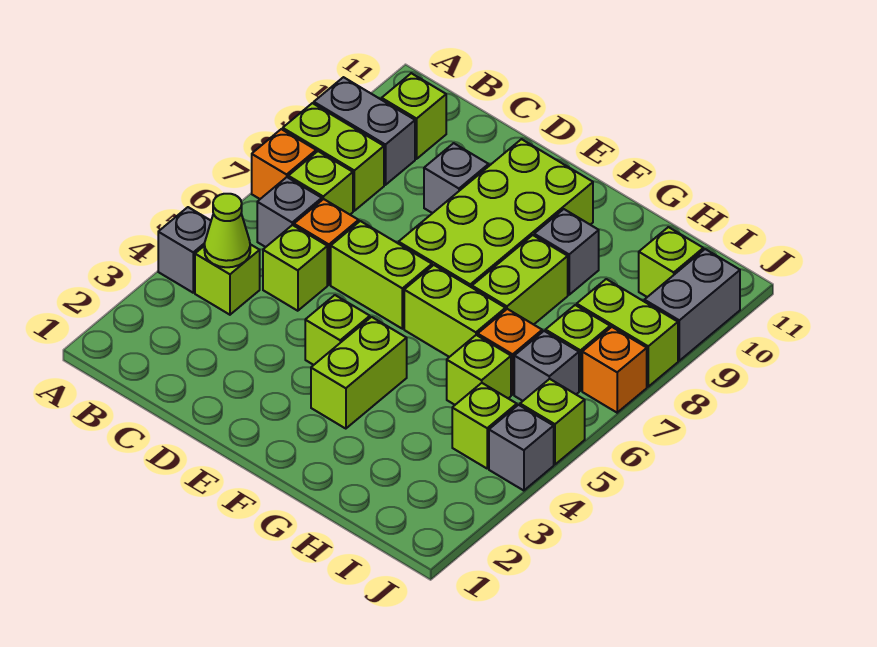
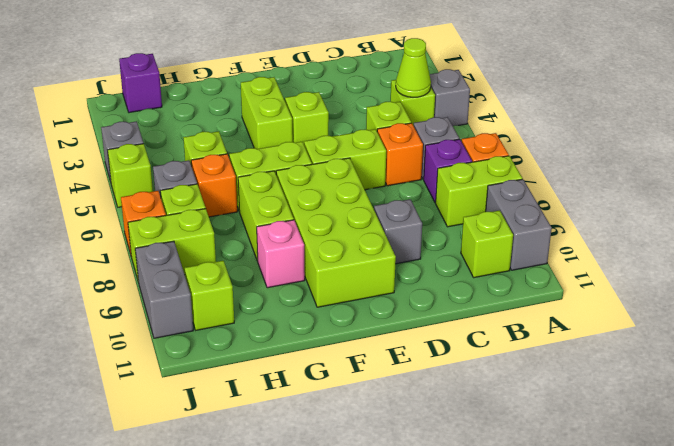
grey 1x2 brick [314,77,415,185] -> grey 1x2 brick turned to [486,179,552,270]
lime 1x1 brick [288,151,353,214] -> purple 1x1 brick [424,139,472,203]
grey 1x1 brick [534,209,599,295] -> pink 1x1 brick [257,220,305,288]
none -> purple 1x1 brick [119,53,162,113]
lime 1x1 brick [452,383,517,468] -> none

